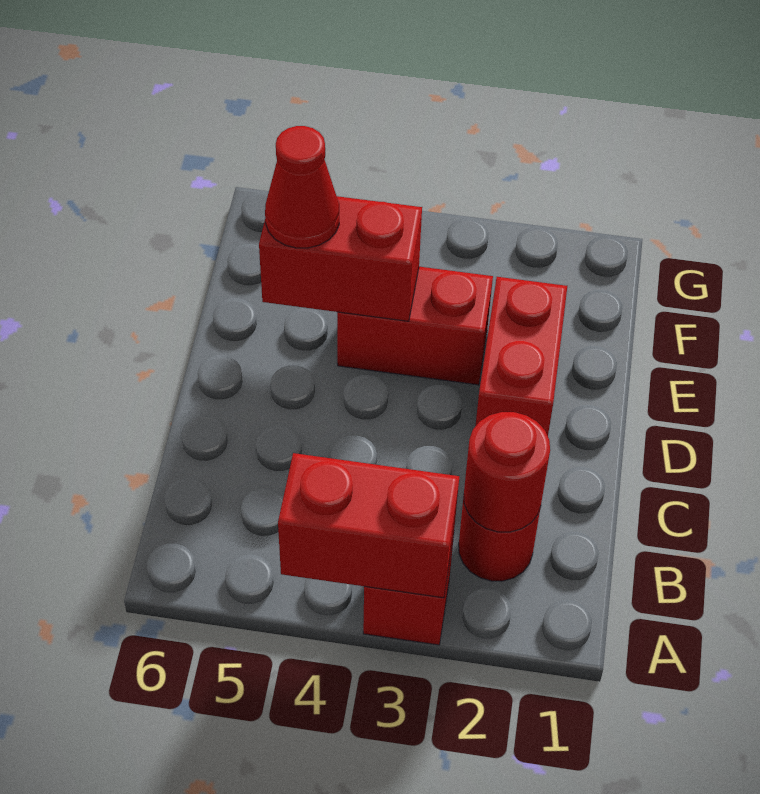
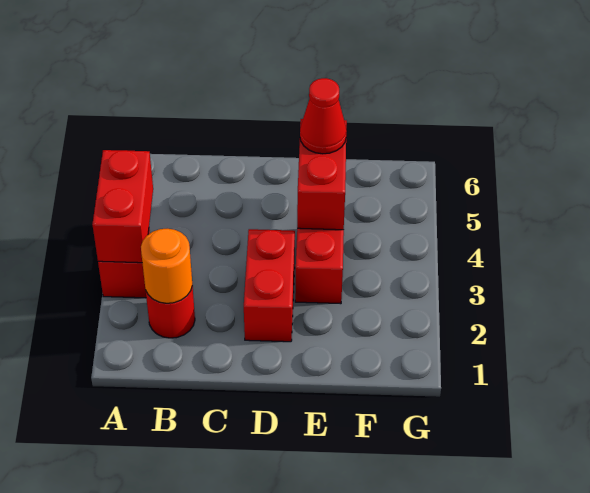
red 1x1 round brick [464,412,550,532] -> orange 1x1 round brick [141,229,192,303]
red 1x2 brick [476,277,567,436] -> red 1x2 brick turned to [244,229,295,342]

